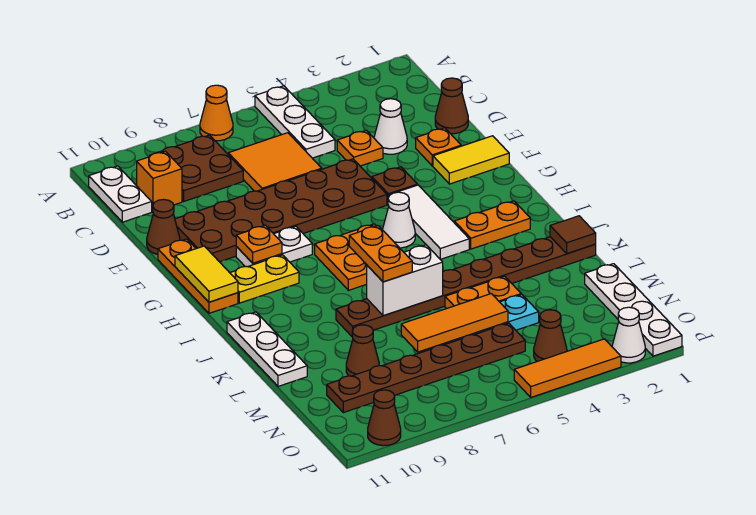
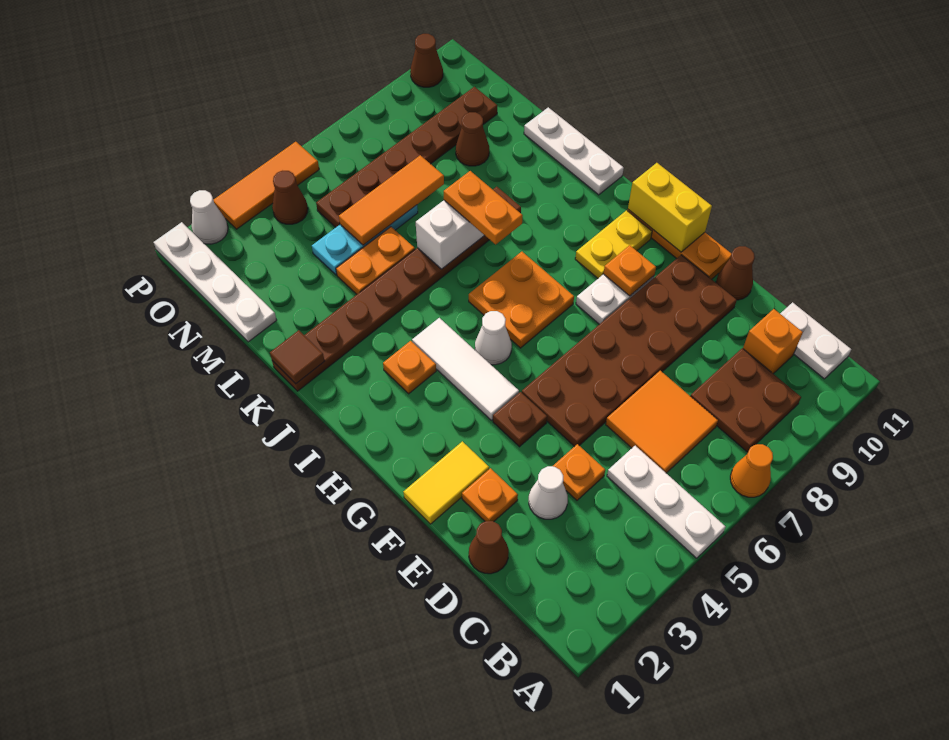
yellow 1x2 tile [175,246,238,302] -> yellow 1x2 brick [628,163,712,252]
orange 1x2 plate [454,201,530,249] -> orange 1x1 plate [383,341,436,394]

